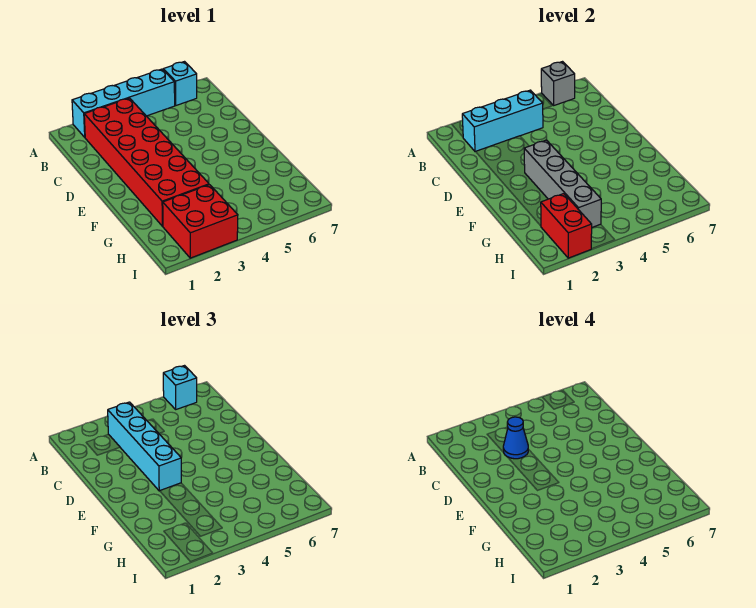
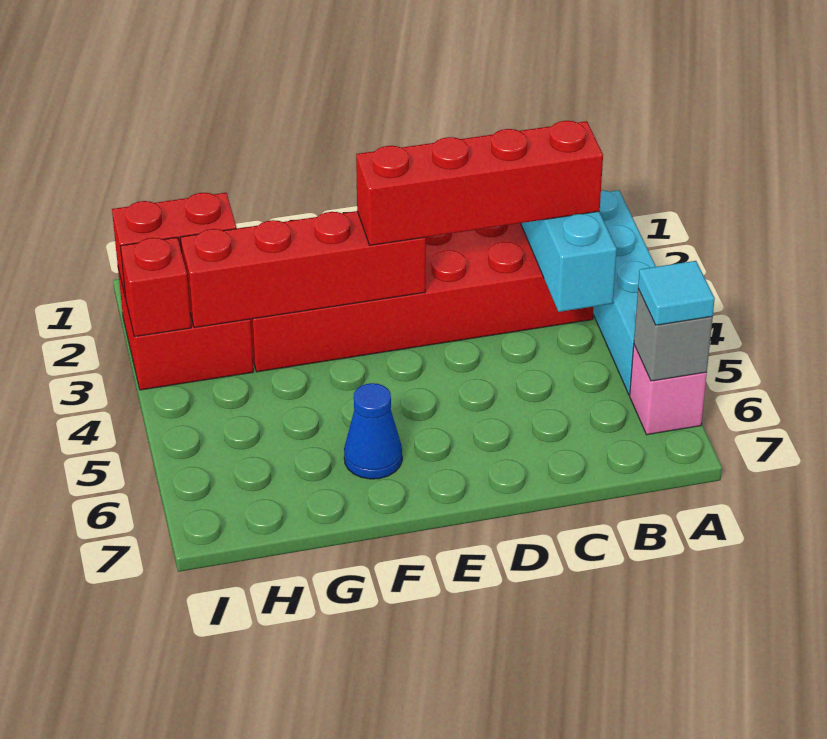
cyan 1x1 brick [163,62,197,105] -> pink 1x1 brick [630,345,707,435]
cyan 1x1 brick [163,366,197,409] -> cyan 1x1 tile [638,261,715,325]
cyan 1x4 brick [108,402,181,491] -> red 1x4 brick [356,121,603,245]
blue 1x1 cone [503,417,528,459] -> blue 1x1 cone moved to [344,383,402,479]
grey 1x4 brick [524,140,601,227] -> red 1x4 brick [180,211,426,328]
none -> red 1x1 brick [121,237,191,337]

